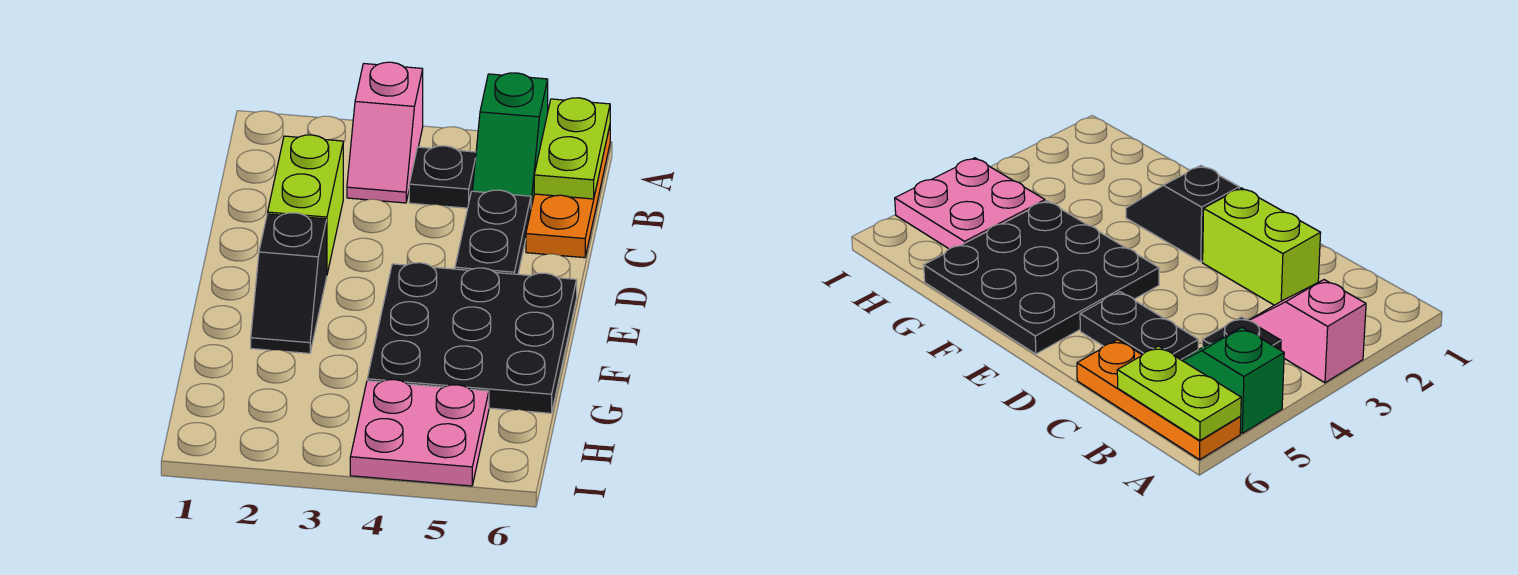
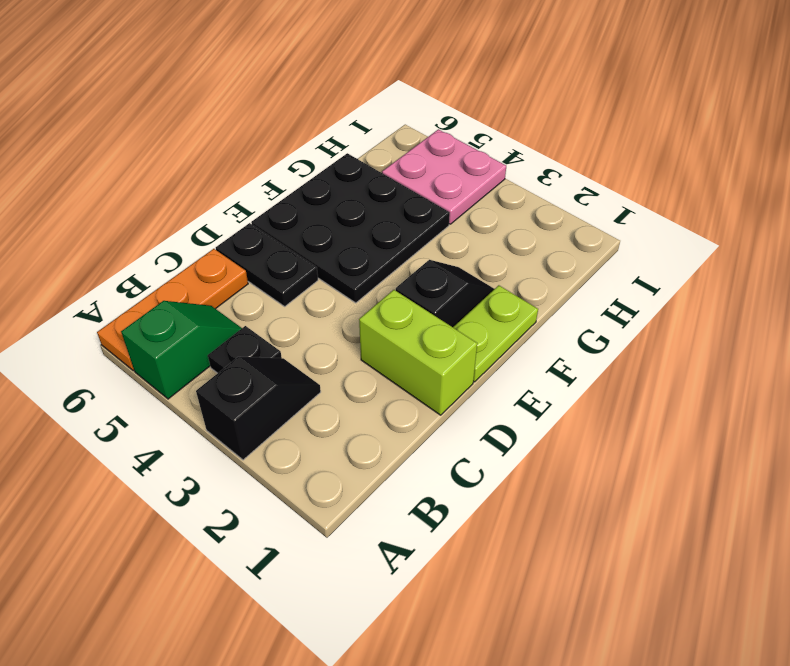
pink 1x2 slope [347,62,423,203] -> black 1x2 slope [196,357,321,460]
lime 1x2 plate [534,98,610,199] -> lime 1x2 plate moved to [453,285,538,382]
lime 1x2 brick [268,135,343,274] -> lime 1x2 brick turned to [359,290,477,415]
black 1x2 plate [455,190,531,274] -> black 1x2 plate turned to [216,223,318,306]

